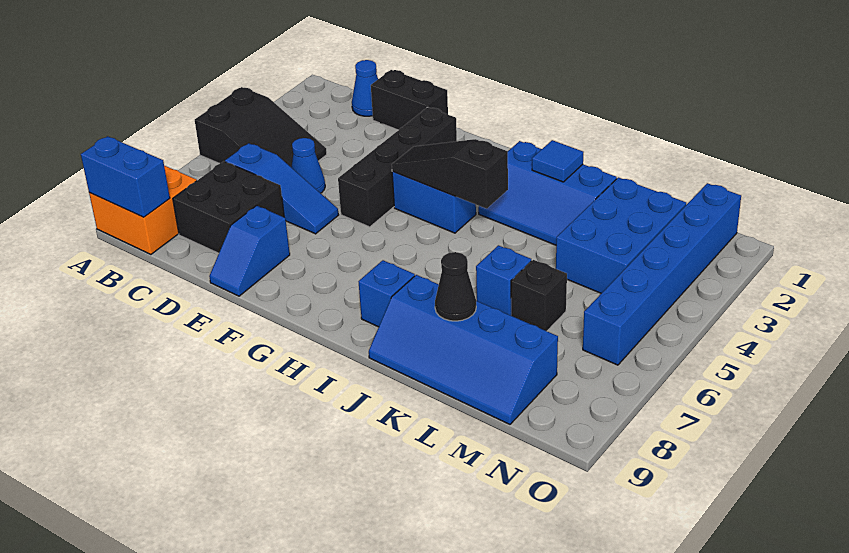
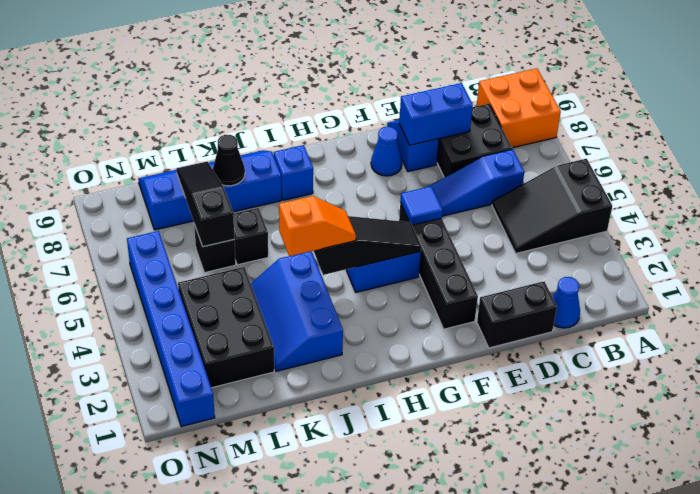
blue 1x2 brick [81,136,170,217] -> blue 1x2 brick moved to [399,83,473,145]
blue 1x1 cone [291,138,325,193] -> blue 1x1 cone moved to [371,126,402,176]
blue 2x3 slope [478,141,617,245] -> blue 2x3 slope turned to [251,251,343,371]
none -> orange 1x2 slope [279,196,356,256]
blue 1x1 tile [532,140,583,182] -> blue 1x1 tile moved to [400,186,443,225]
blue 1x1 brick [476,245,531,316] -> black 1x1 brick [233,208,268,265]
blue 2x3 brick [556,177,686,293] -> black 2x3 brick [178,267,274,388]
none -> black 1x3 slope [176,162,234,247]

